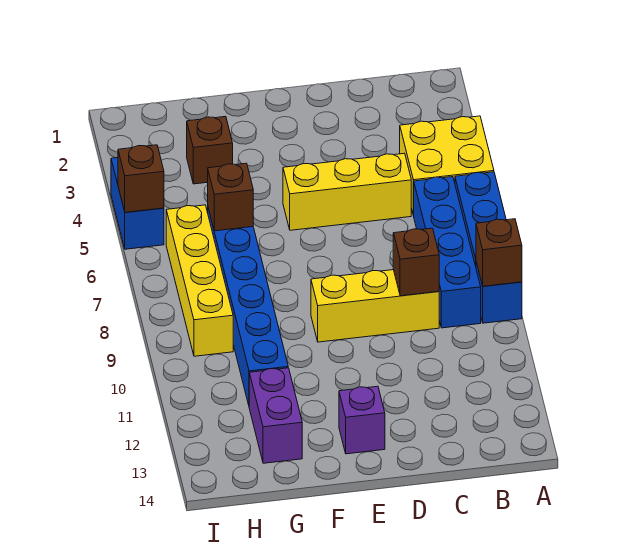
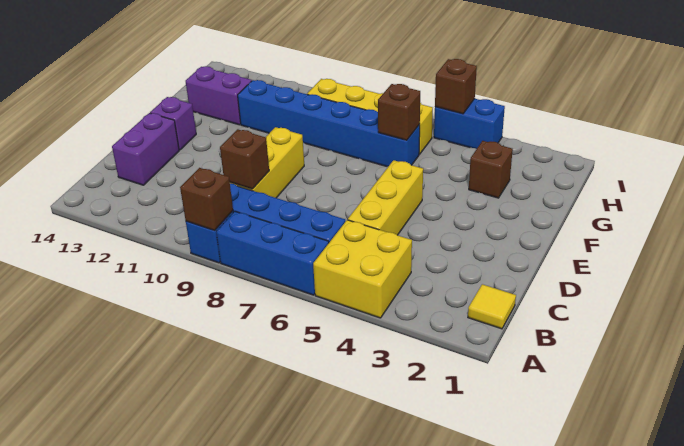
none -> yellow 1x1 tile [468,284,516,329]
none -> purple 1x2 brick [112,113,179,185]

